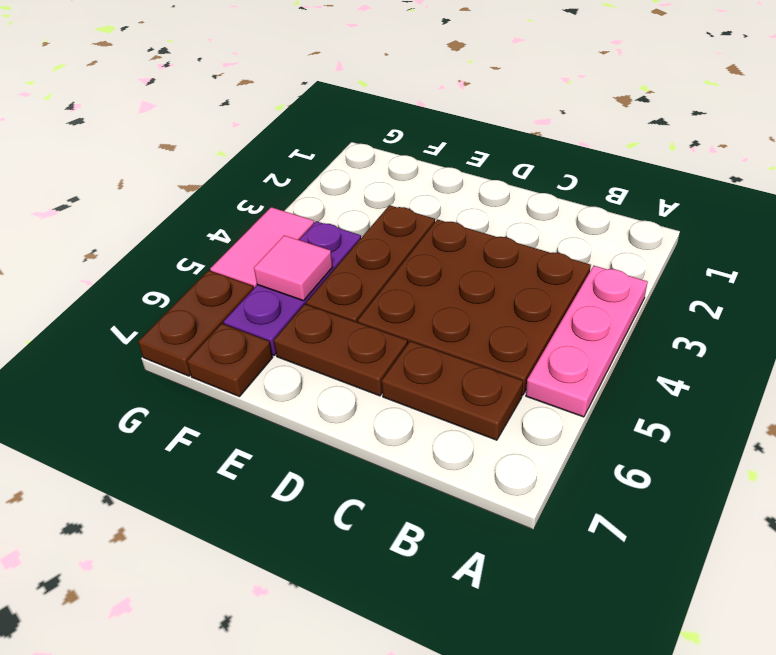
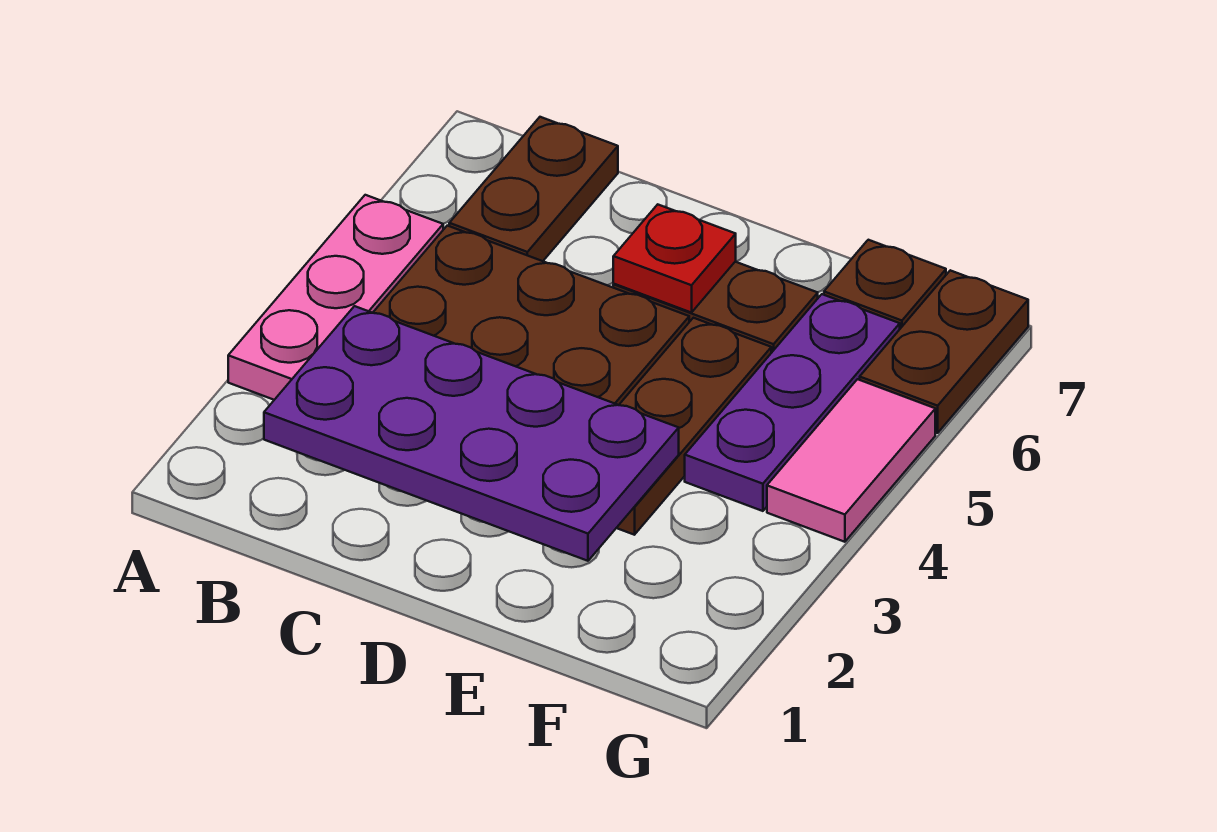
none -> purple 2x4 plate [264,306,679,561]
brown 1x2 plate [382,341,523,440] -> brown 1x2 plate turned to [449,117,618,261]
none -> red 1x1 plate [613,204,736,313]
pink 1x1 tile [254,235,332,301] -> none

